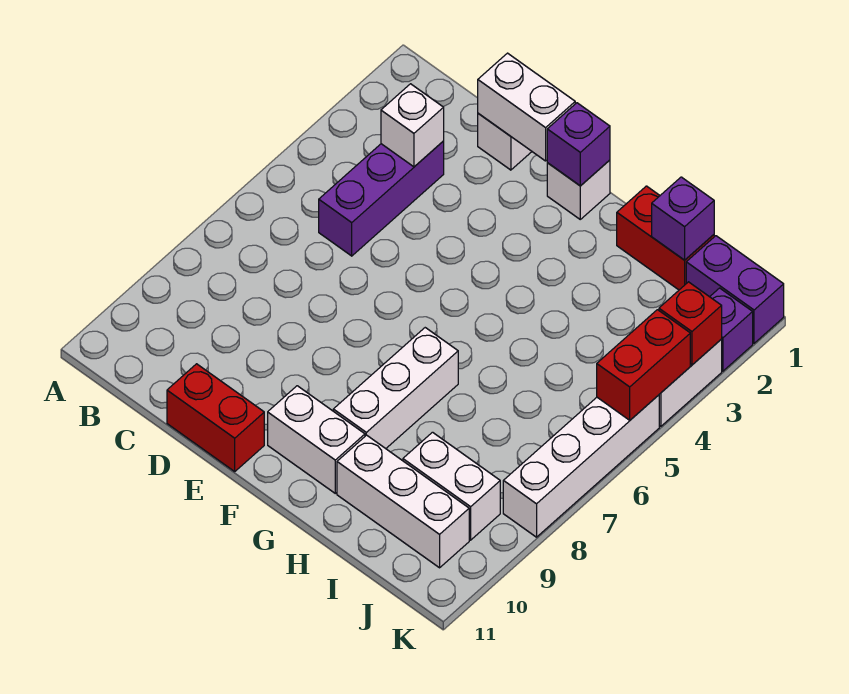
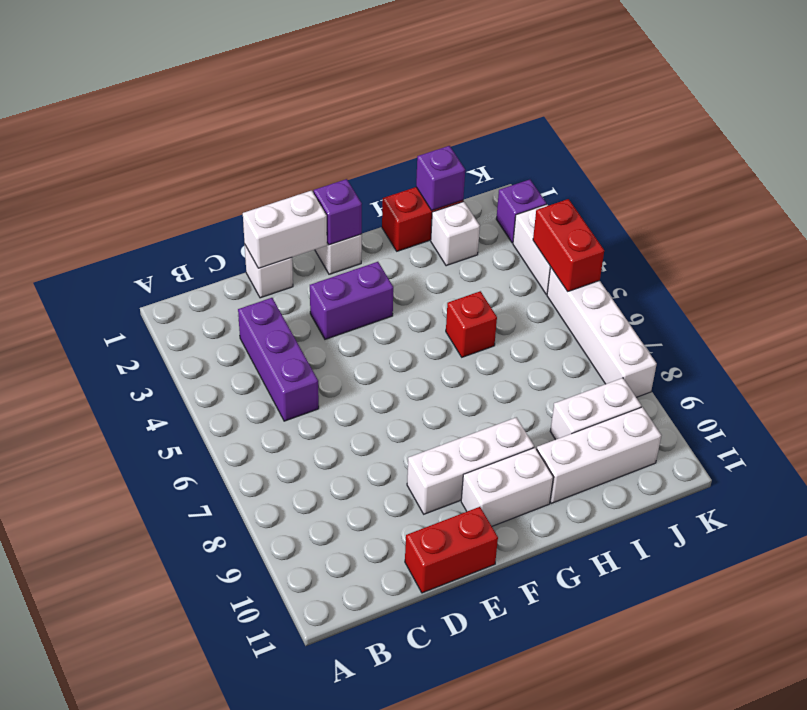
white 1x1 brick [381,84,444,167] -> white 1x1 brick moved to [431,201,480,266]
white 1x3 brick [333,328,458,449] -> white 1x3 brick turned to [407,417,534,514]
purple 1x2 brick [686,236,784,343] -> purple 1x2 brick moved to [310,262,393,339]
red 1x1 brick [659,282,722,365] -> red 1x1 brick moved to [446,291,497,357]

